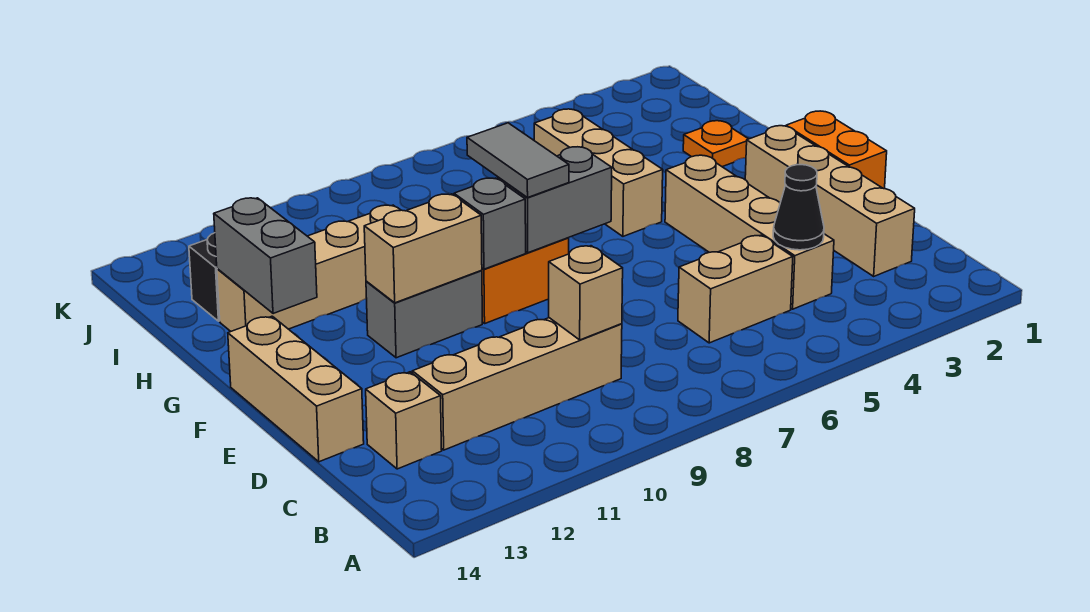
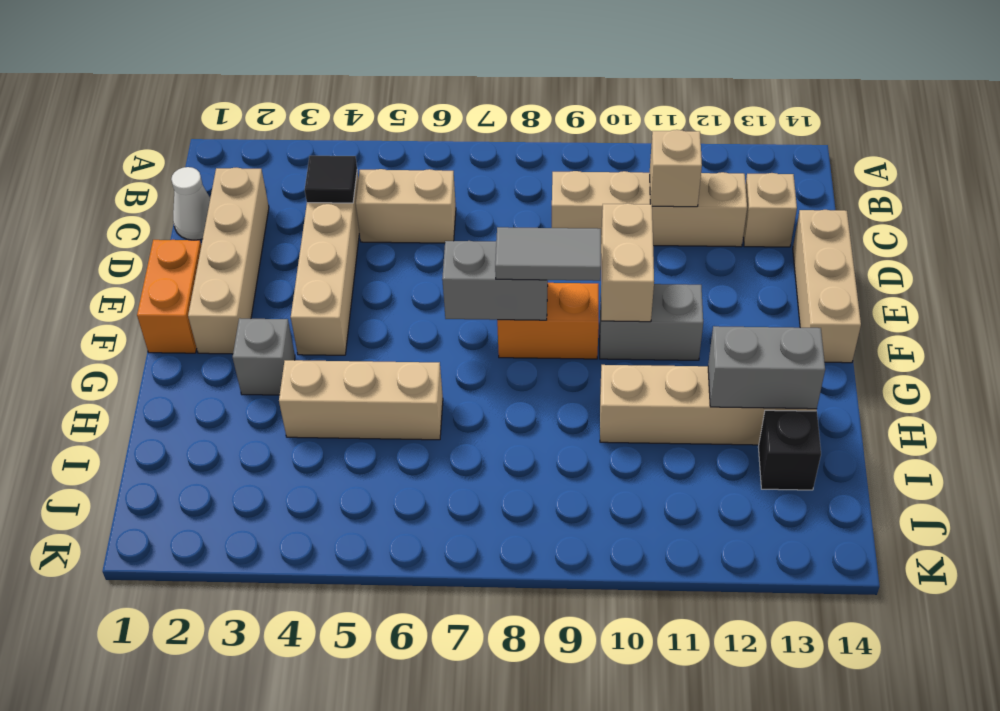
none -> white 1x1 cone [171,167,210,240]
black 1x1 cone [773,165,824,250] -> black 1x1 tile [305,156,357,203]
tan 1x1 brick [549,246,623,340] -> tan 1x1 brick moved to [650,130,702,207]
grey 1x2 tile [467,123,569,197] -> grey 1x2 tile turned to [495,227,601,281]
grey 1x1 brick [454,178,526,269] -> grey 1x1 brick moved to [233,318,295,395]
tan 1x2 brick [364,194,482,303] -> tan 1x2 brick turned to [601,203,654,322]
tan 1x3 brick [534,109,663,236] -> tan 1x3 brick turned to [279,360,443,440]
grey 1x2 brick [214,198,317,314] -> grey 1x2 brick turned to [708,326,825,409]
orange 1x1 plate [683,121,748,167] -> none

